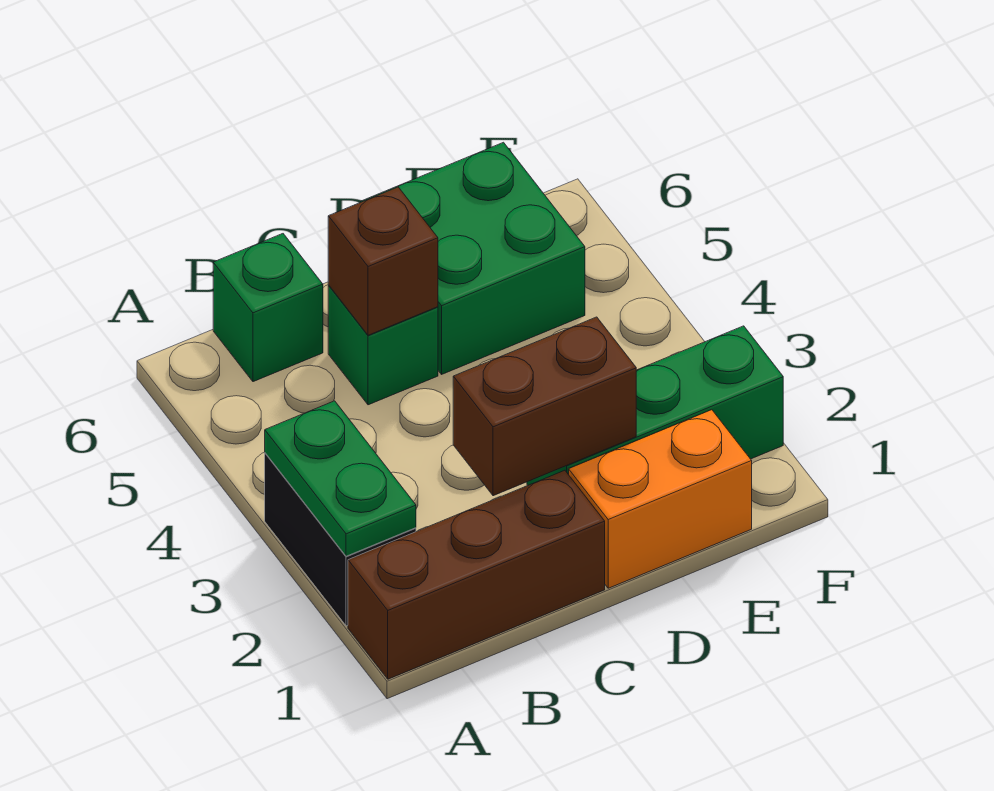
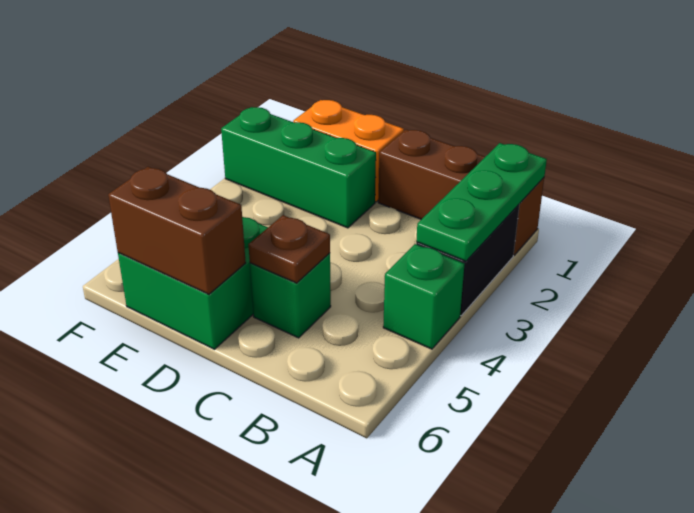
green 1x2 plate [265,401,416,556] -> green 1x3 plate [416,143,547,261]
green 1x1 brick [213,234,323,382] -> green 1x1 brick moved to [383,244,465,349]
brown 1x2 brick [453,317,636,496] -> brown 1x2 brick moved to [108,167,246,294]
brown 1x1 brick [328,187,438,335] -> brown 1x1 plate [248,215,330,283]

